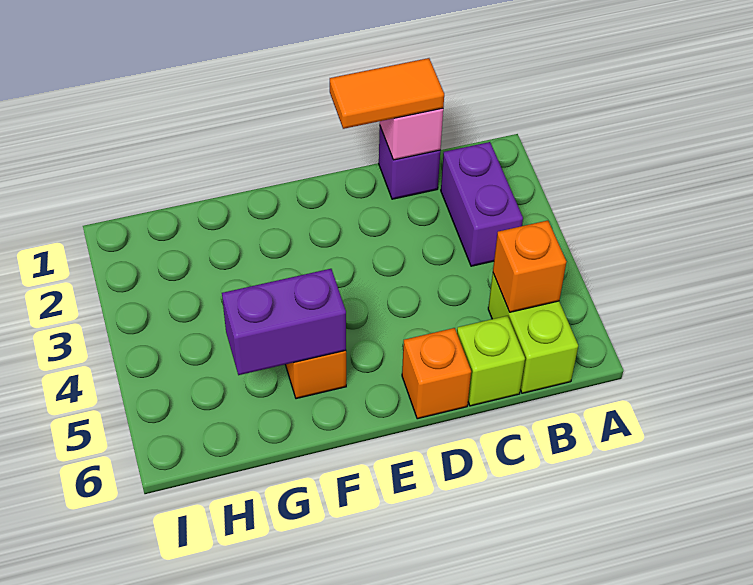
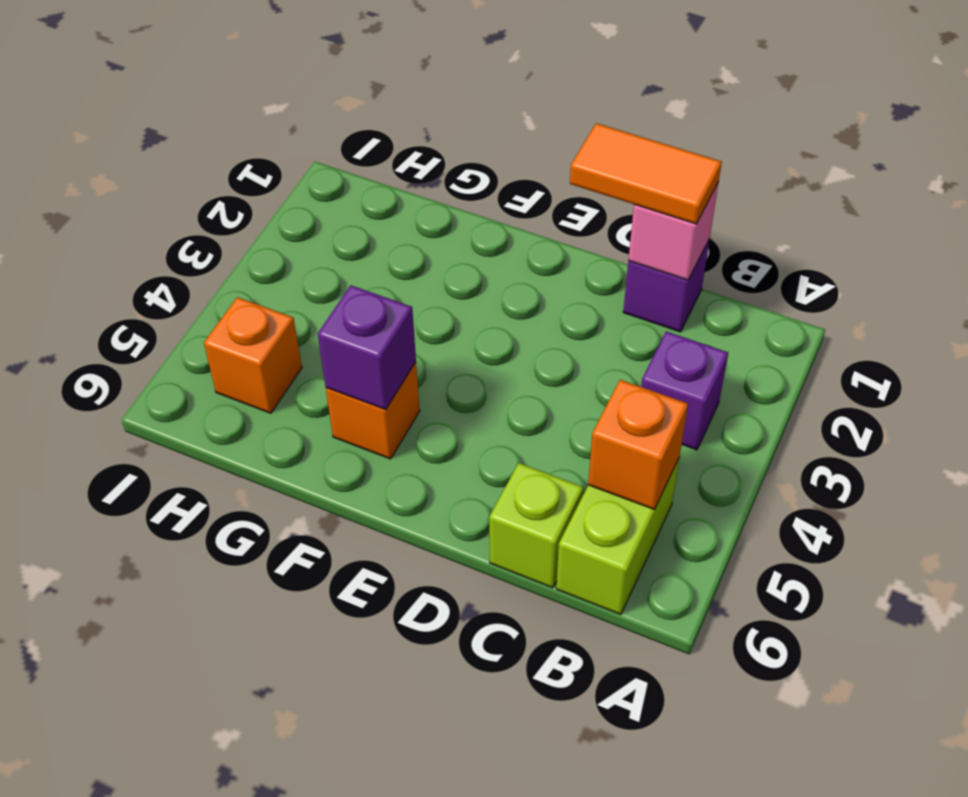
purple 1x2 brick [441,142,523,266] -> purple 1x1 brick [641,331,728,450]
orange 1x1 brick [402,328,471,419] -> orange 1x1 brick moved to [204,297,302,413]
purple 1x2 brick [222,269,346,375] -> purple 1x1 brick [318,285,416,409]

